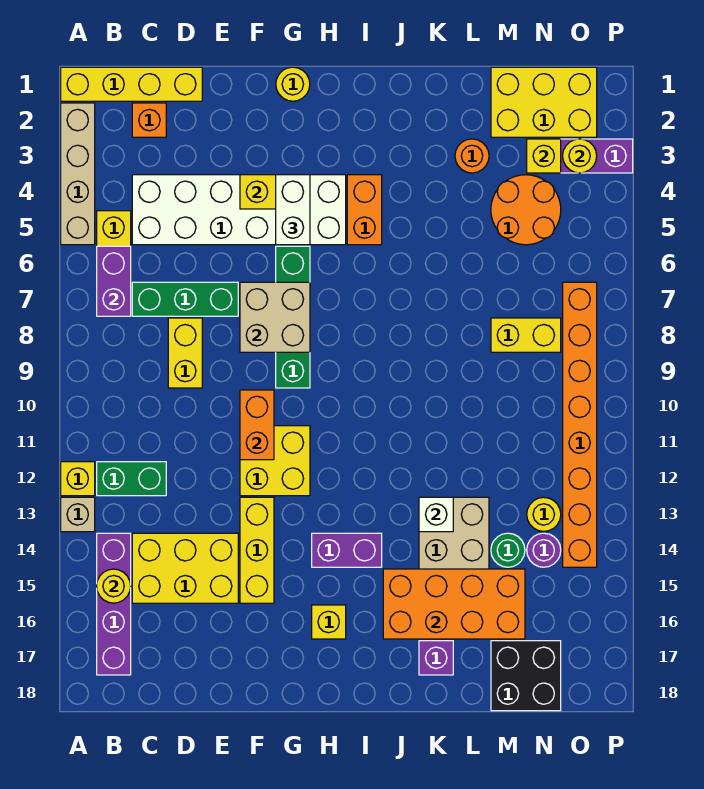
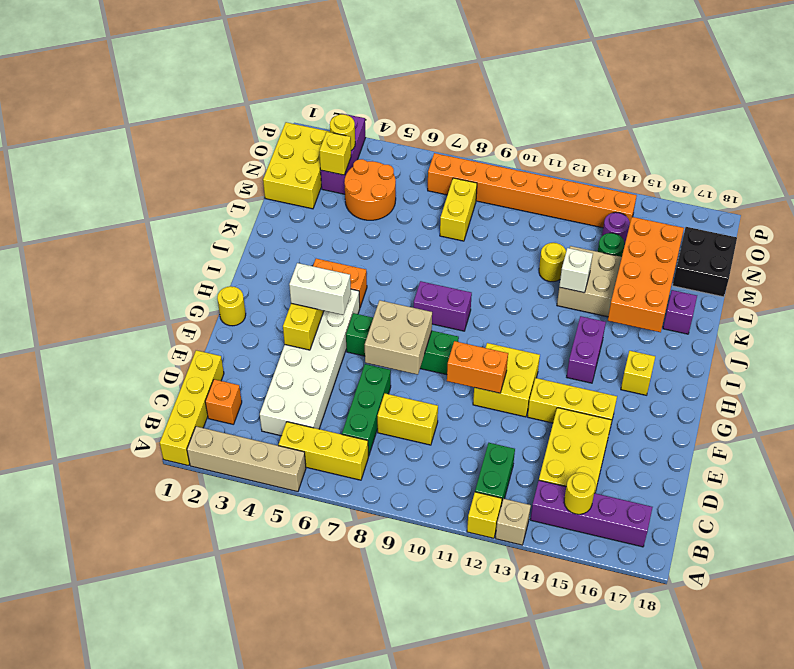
purple 1x2 brick [97,246,131,316] -> purple 1x2 brick moved to [413,281,472,331]
orange 1x1 round brick [455,139,489,173] -> none
yellow 1x1 round brick [527,497,561,531] -> yellow 1x1 round brick moved to [539,243,566,282]

